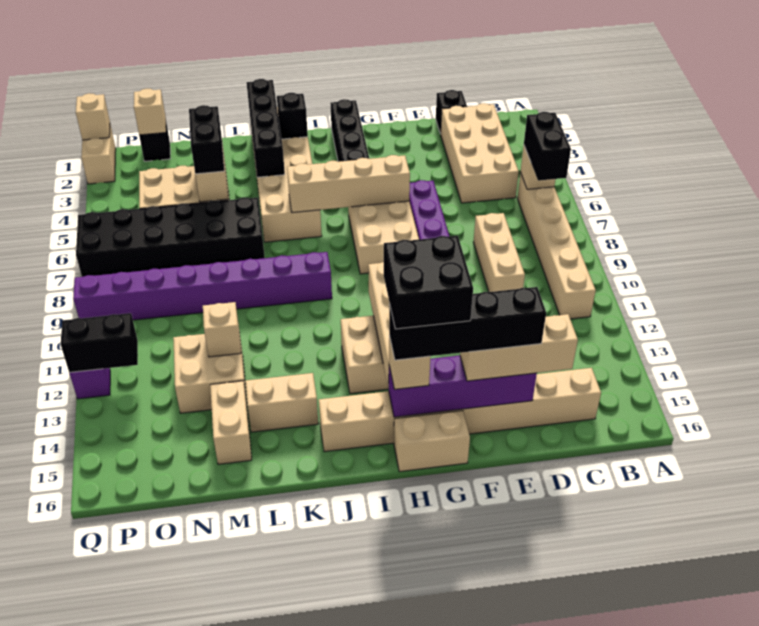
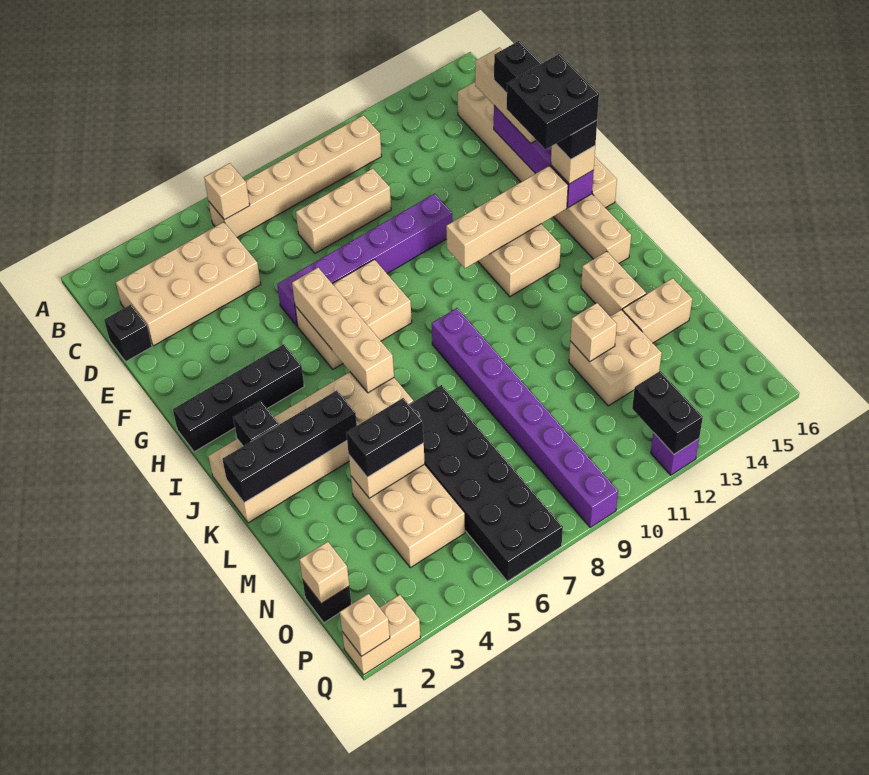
black 1x2 brick [524,112,571,181] -> none

